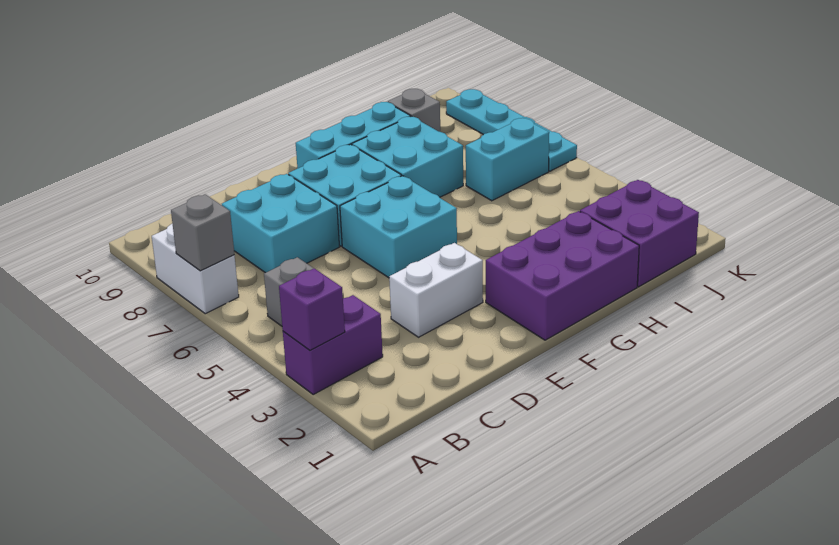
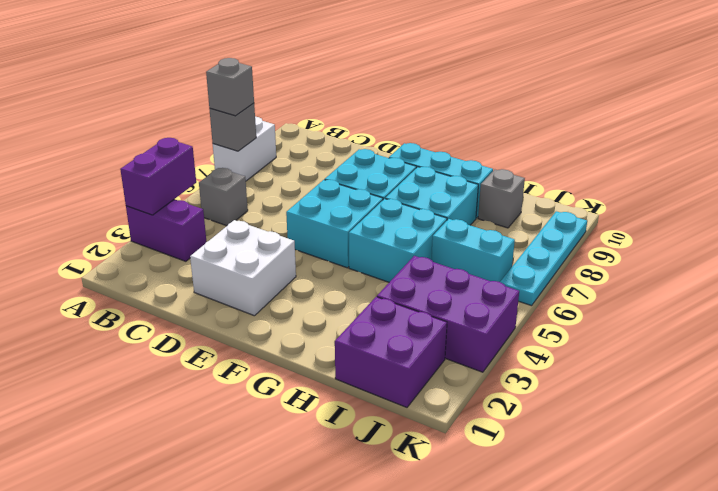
purple 1x1 brick [279,268,345,351] -> purple 1x2 brick [120,138,196,215]
none -> grey 1x1 brick [206,58,254,116]
cyan 2x2 brick [222,174,339,273] -> cyan 2x2 brick moved to [349,199,447,282]
white 1x2 brick [389,243,483,337] -> white 2x2 brick [190,220,296,316]
purple 2x3 brick [486,211,639,340] -> purple 2x3 brick moved to [377,256,519,372]

